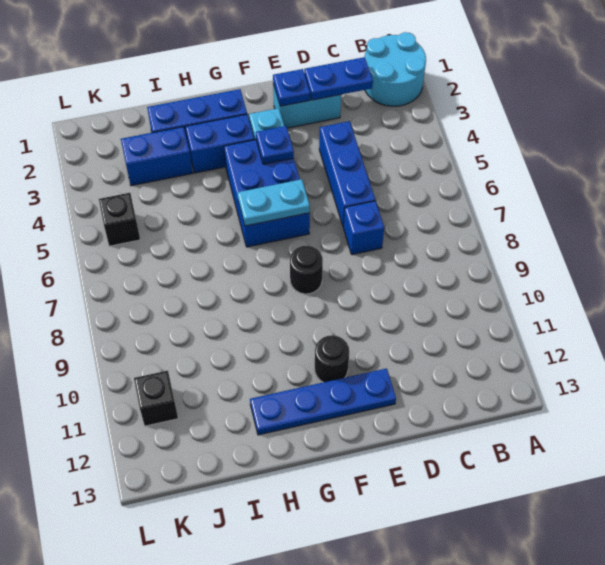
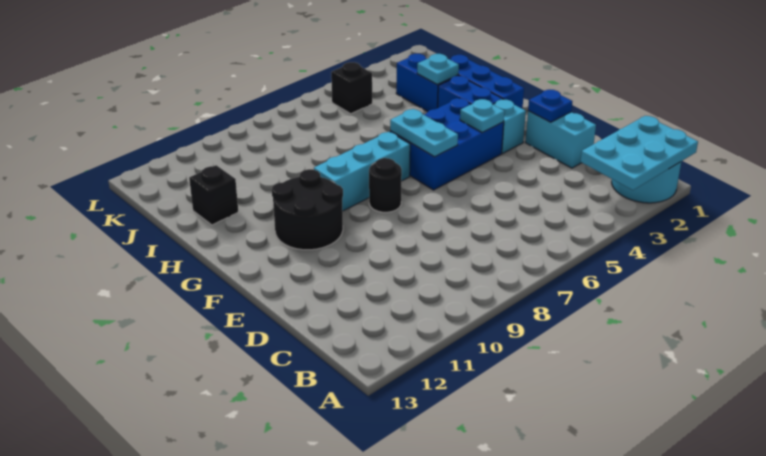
none -> cyan 2x3 plate [580,116,698,190]
blue 1x2 plate [304,57,373,100] -> none
blue 1x3 brick [319,121,375,226] -> none
blue 1x1 brick [343,201,384,255] -> none
blue 1x4 plate [250,368,396,435] -> none
blue 1x1 plate [256,126,294,164] -> cyan 1x1 plate [460,99,504,133]
black 1x1 round brick [315,335,349,382] -> black 2x2 round brick [272,169,343,250]
none -> cyan 1x3 brick [314,132,410,211]
none -> cyan 1x1 plate [417,54,459,85]
black 1x1 brick [134,371,178,426] -> black 1x1 brick moved to [189,165,238,225]

